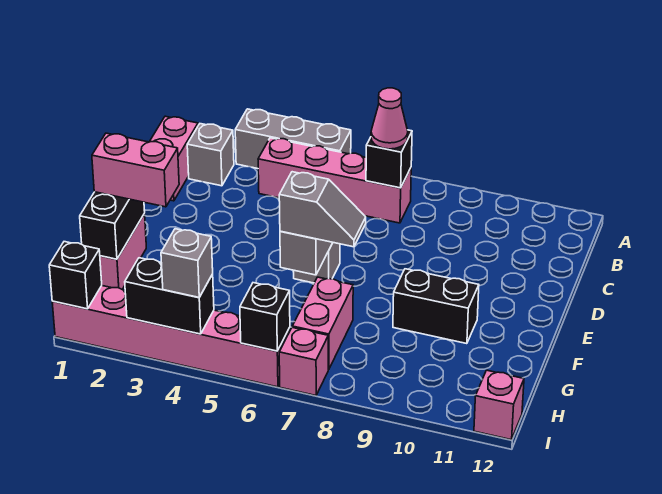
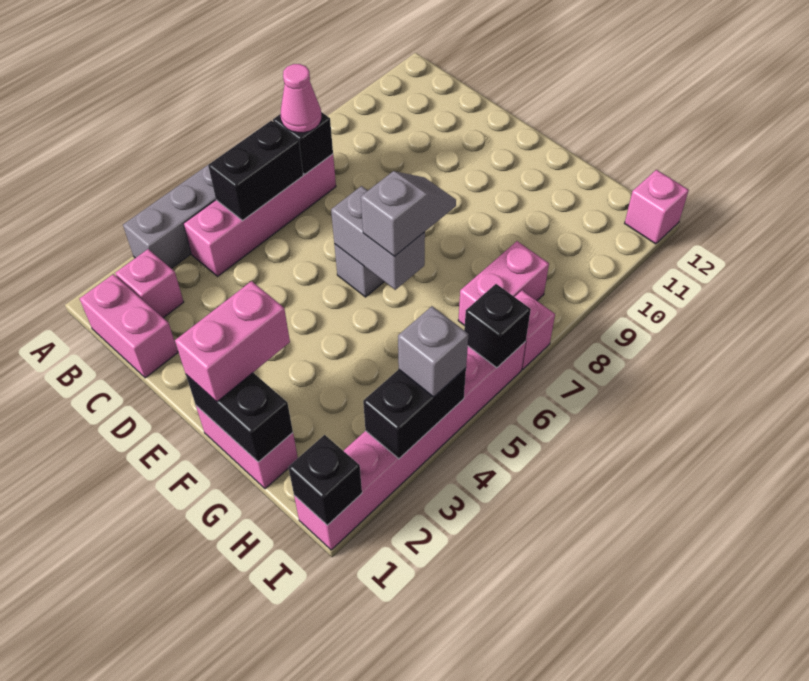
grey 1x1 brick [187,124,234,186] -> pink 1x1 brick [115,249,184,318]
black 1x2 brick [393,269,479,344] -> black 1x2 brick moved to [208,121,303,221]
pink 1x2 brick [292,277,353,369] -> pink 1x2 brick turned to [458,241,549,326]

